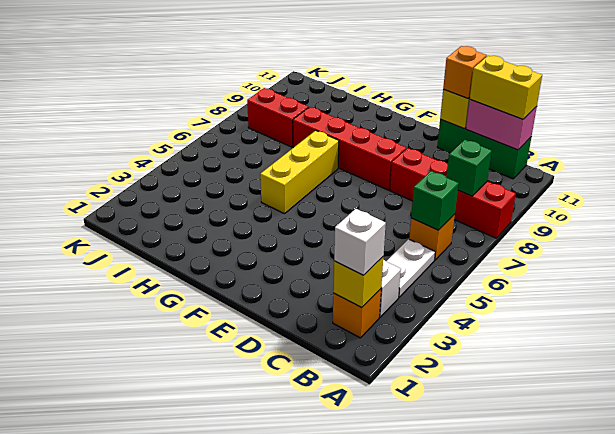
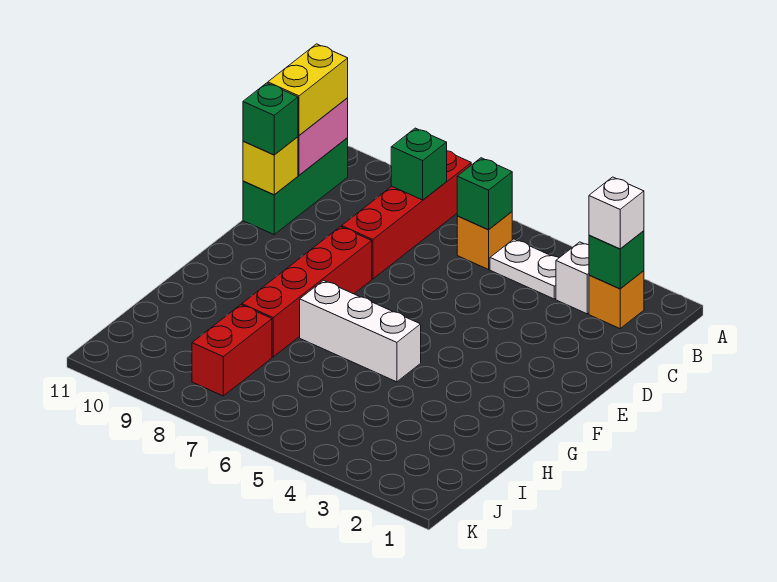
yellow 1x1 brick [333,257,383,308] -> green 1x1 brick [589,231,644,289]
orange 1x1 brick [443,46,487,98] -> green 1x1 brick [243,83,298,155]
yellow 1x3 brick [260,130,339,214] -> white 1x3 brick [300,280,421,382]

